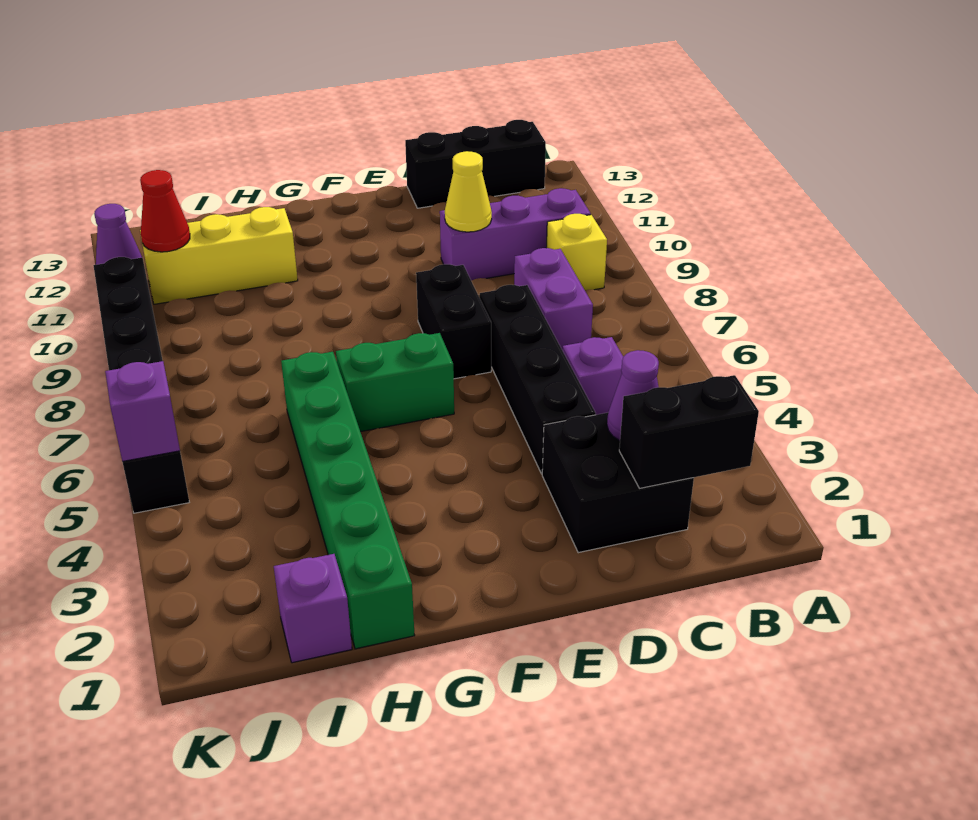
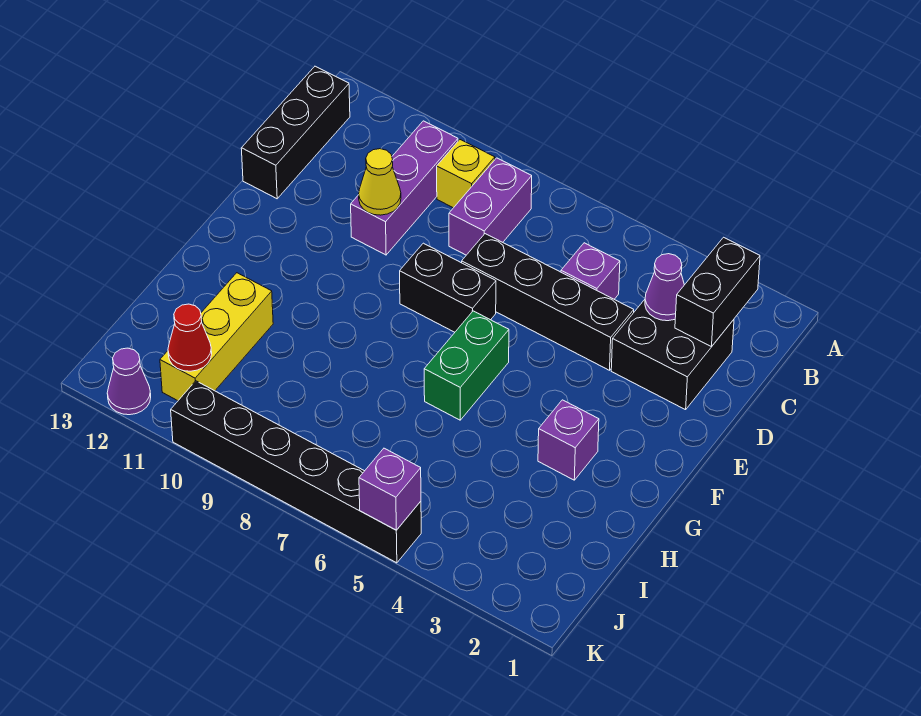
purple 1x2 brick [514,248,593,349] -> purple 1x2 brick turned to [449,158,532,255]
green 1x6 brick [281,352,415,649] -> none
purple 1x1 brick [274,554,352,663] -> purple 1x1 brick moved to [538,400,599,480]

